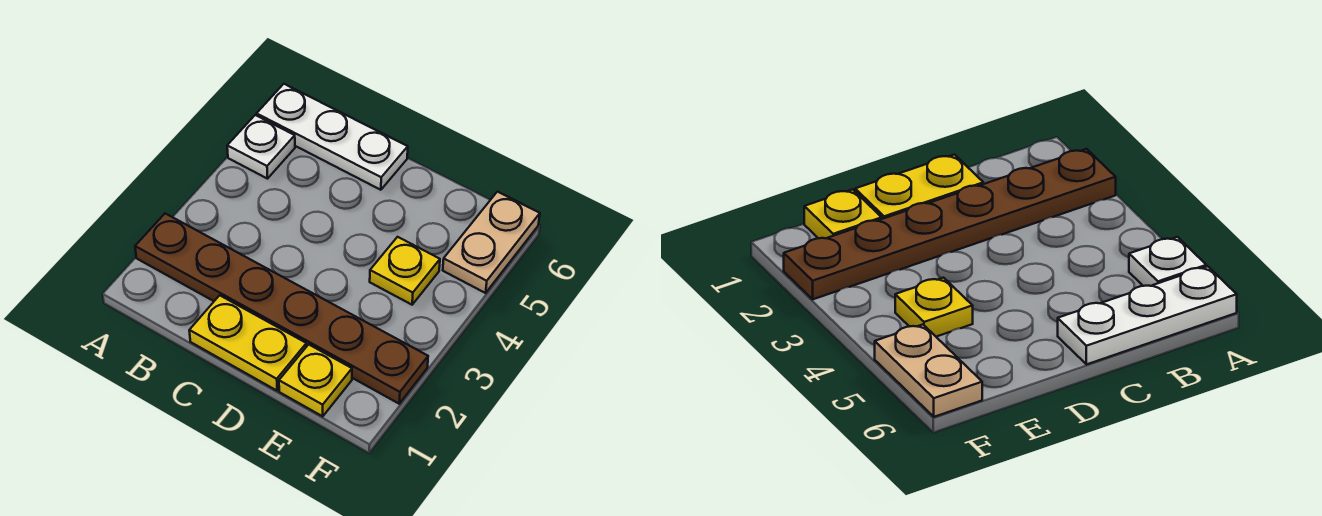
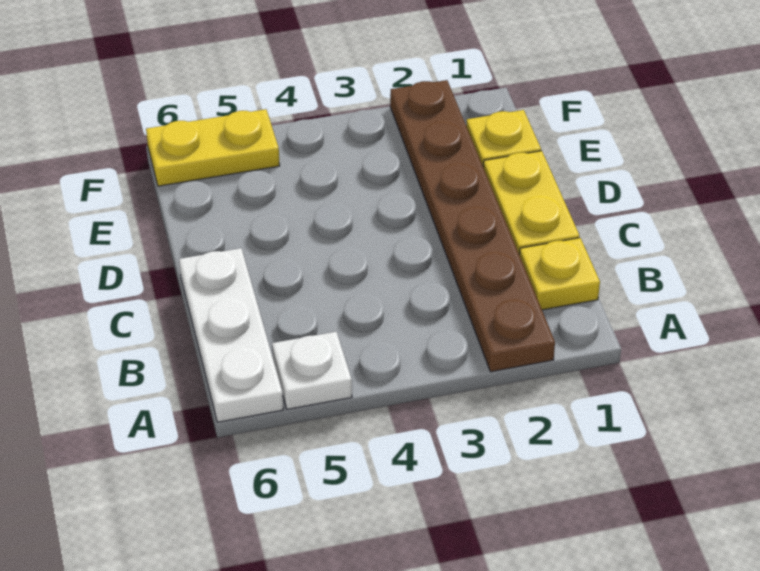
yellow 1x1 plate [370,237,440,305] -> yellow 1x1 plate moved to [519,238,600,310]
tan 1x2 plate [443,192,540,293] -> yellow 1x2 plate [146,109,280,186]

